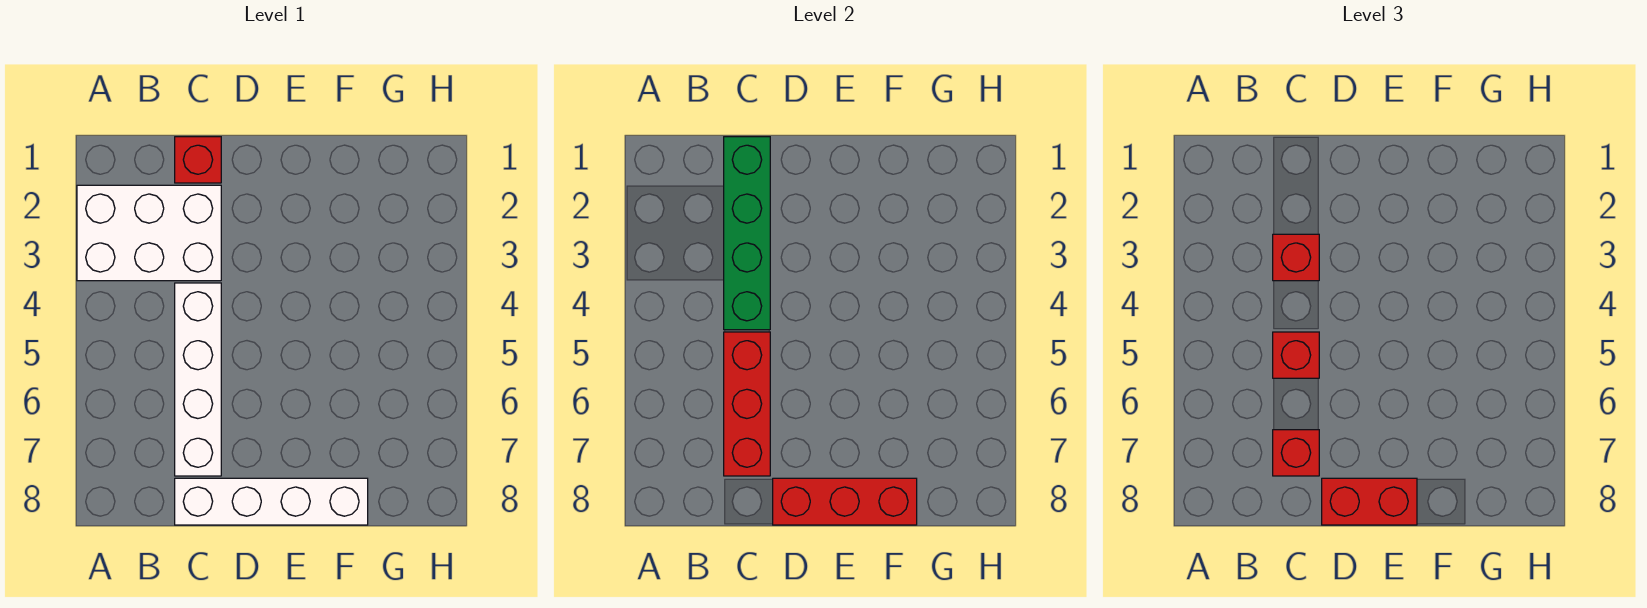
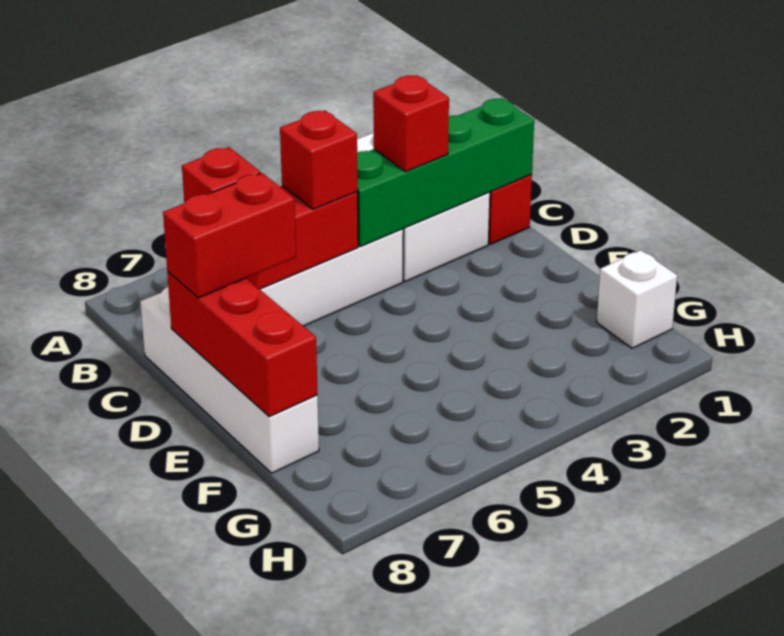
red 1x2 brick [1322,478,1417,525] -> red 1x2 brick turned to [163,173,296,298]
none -> white 1x1 brick [597,250,677,348]

